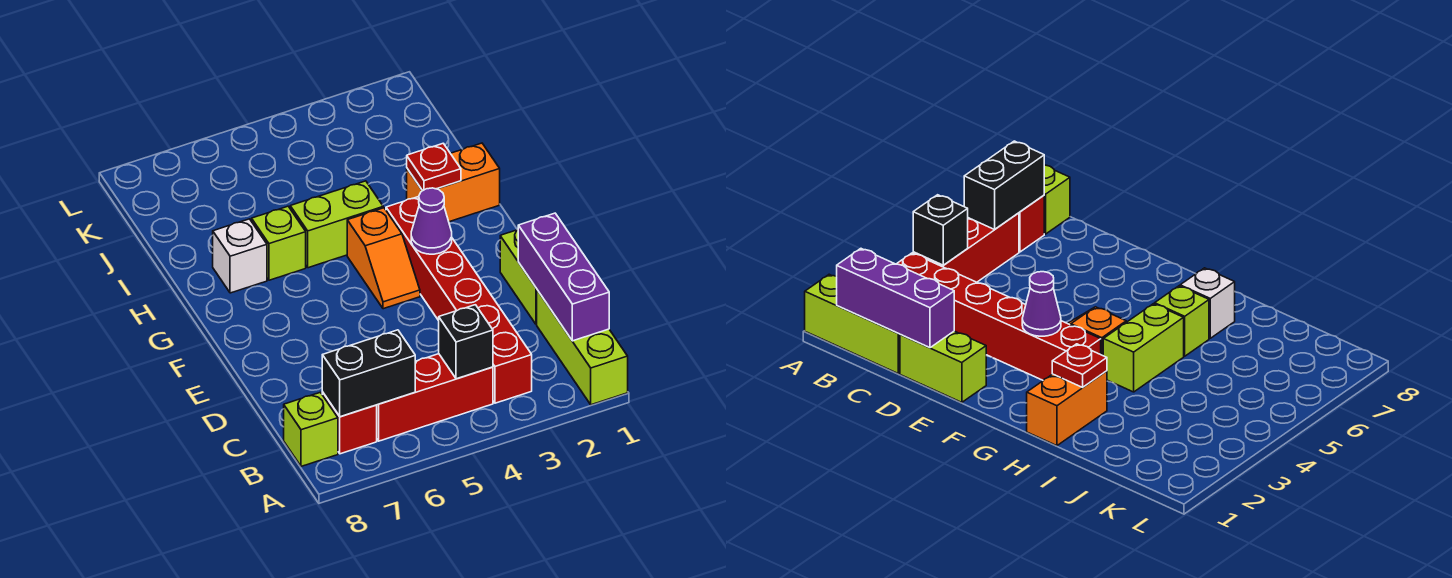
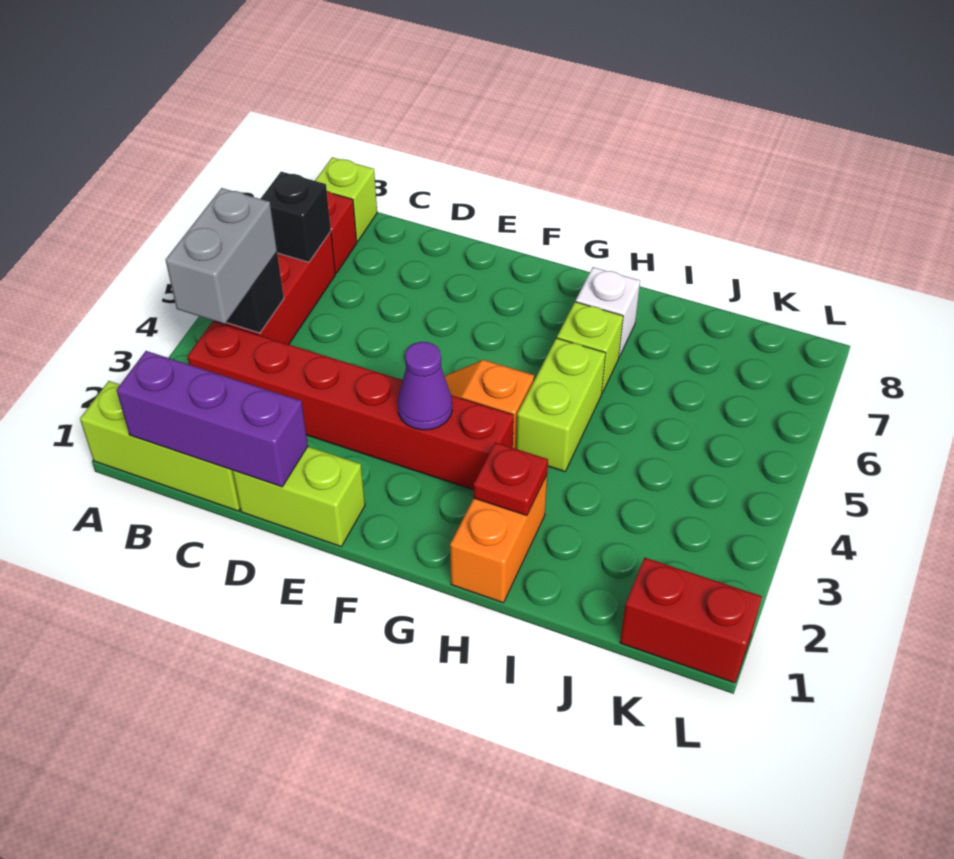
none -> grey 1x2 brick [166,188,277,324]
black 1x2 brick [322,330,415,417] -> black 1x1 brick [260,172,331,262]
none -> red 1x2 brick [620,558,762,683]

